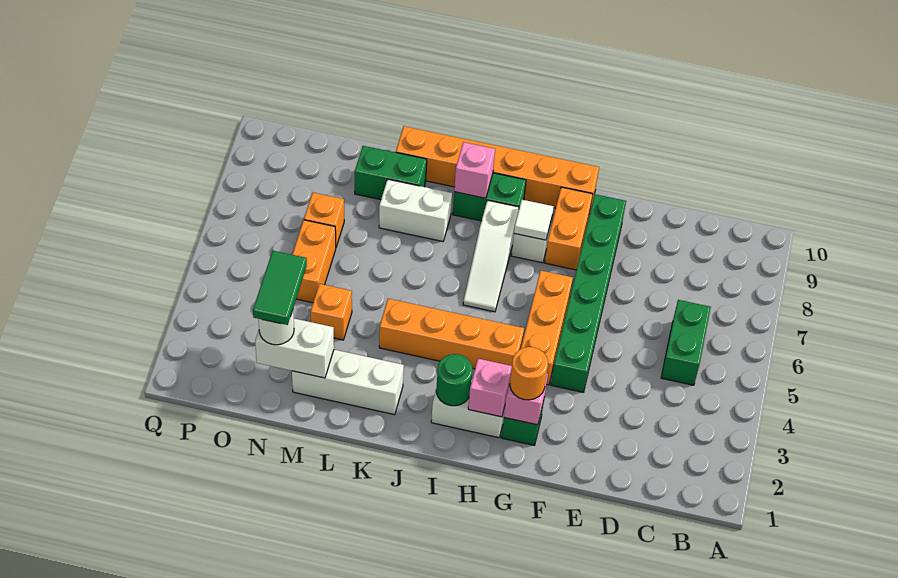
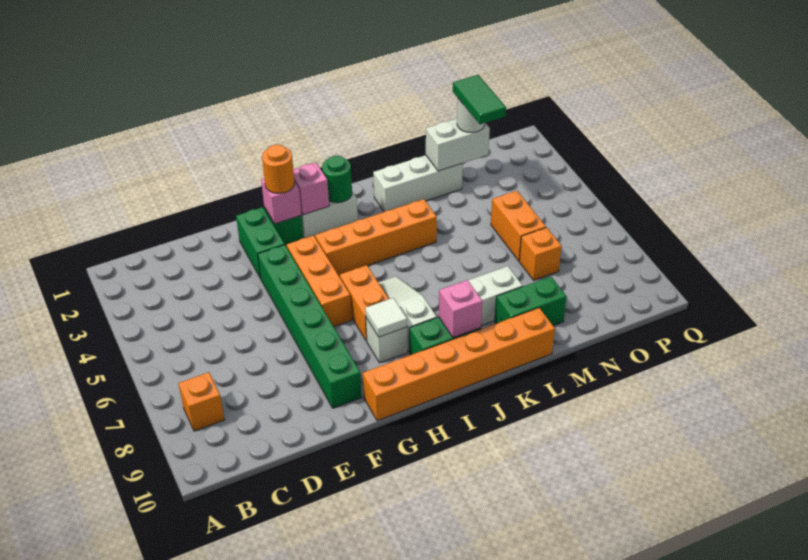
green 1x2 brick [661,300,711,385] -> green 1x2 brick moved to [236,207,285,278]
orange 1x2 brick [545,187,593,270] -> orange 1x2 brick moved to [340,265,389,341]
orange 1x1 brick [311,284,352,340] -> orange 1x1 brick moved to [178,372,225,431]

